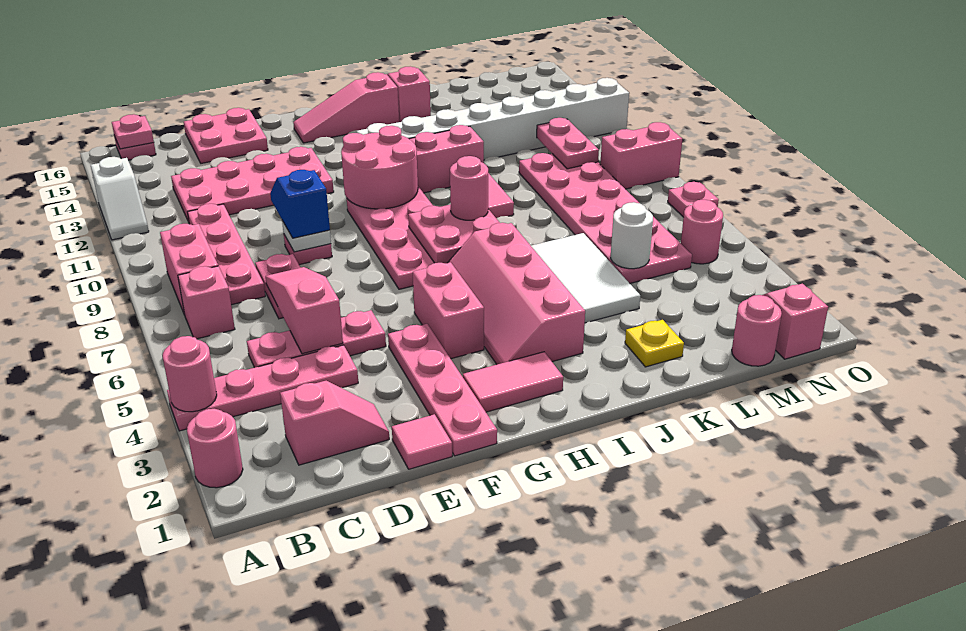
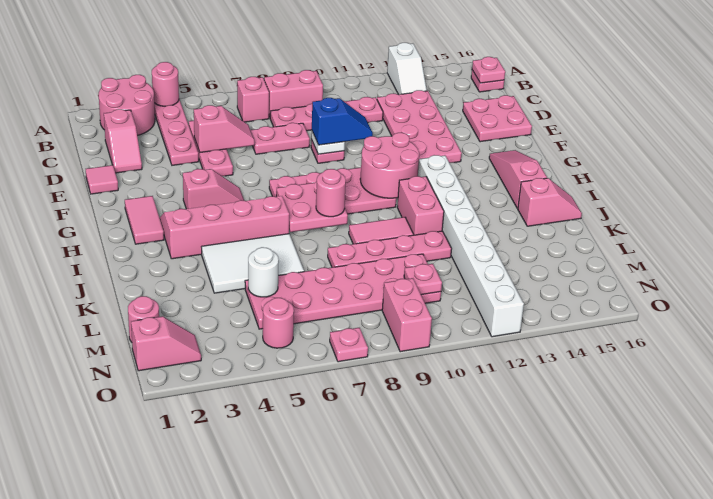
pink 1x1 round brick [187,409,243,488] -> pink 2x2 round brick [99,75,155,136]
white 1x2 slope [91,157,149,240] -> white 1x2 slope turned to [387,43,427,95]
pink 1x3 slope [265,267,343,354] -> pink 1x2 slope [194,105,255,152]
pink 1x4 plate [388,324,497,456] -> pink 1x4 plate moved to [328,231,451,267]
pink 1x2 brick [413,262,484,359] -> pink 1x2 slope [183,169,244,209]
yellow 1x1 plate [625,320,684,367] -> none
pink 1x2 plate [537,118,599,169] -> pink 1x1 plate [404,264,442,295]

